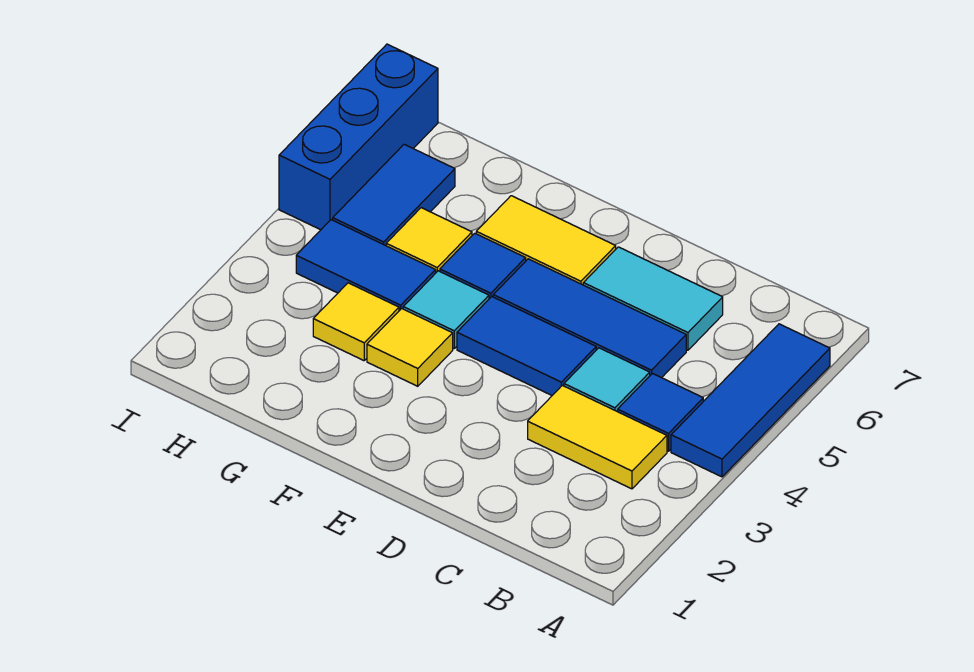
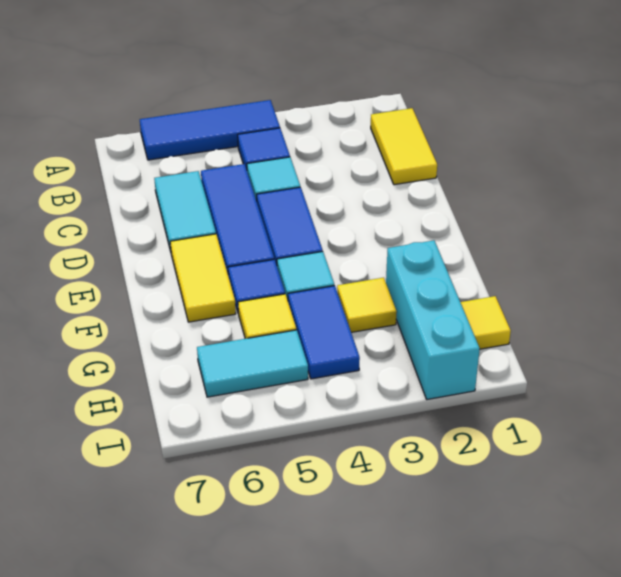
yellow 1x2 tile [528,385,667,489] -> yellow 1x2 tile moved to [371,108,437,185]
yellow 1x1 tile [367,308,453,386] -> yellow 1x1 tile moved to [461,296,511,349]
none -> cyan 1x3 brick [386,240,480,399]
blue 1x2 tile [333,144,455,246] -> cyan 1x2 tile [197,330,308,397]
blue 1x3 brick [279,44,438,230] -> none

